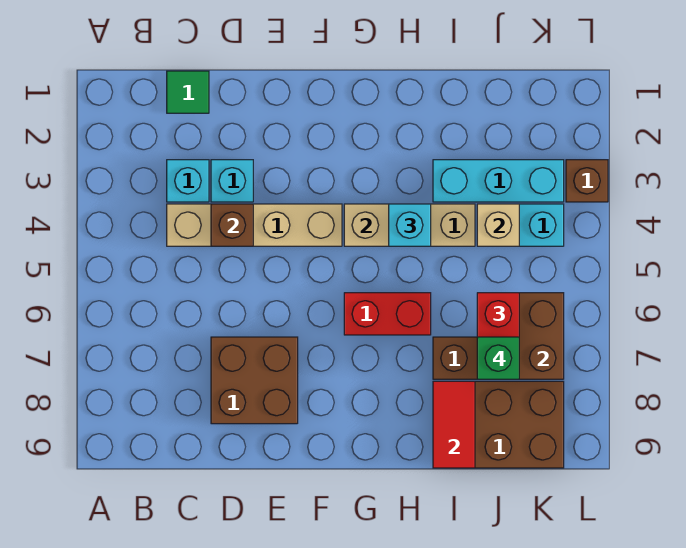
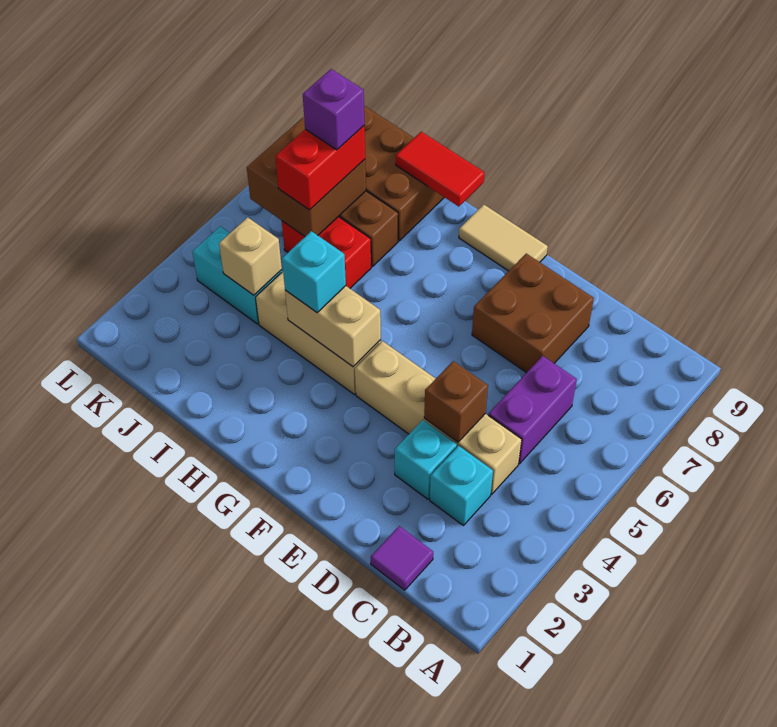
green 1x1 tile [167,71,209,113] -> purple 1x1 tile [371,526,433,590]
none -> purple 1x2 brick [488,356,577,464]
none -> tan 1x2 tile [459,205,548,271]
red 1x2 brick [344,293,431,335] -> red 1x2 brick moved to [282,217,371,288]
cyan 1x3 brick [433,160,564,202] -> none
red 1x2 tile [433,381,475,468] -> red 1x2 tile turned to [396,132,484,207]
green 1x1 brick [477,337,519,379] -> purple 1x1 brick [303,69,364,150]
brown 1x1 brick [566,160,608,202] -> none

